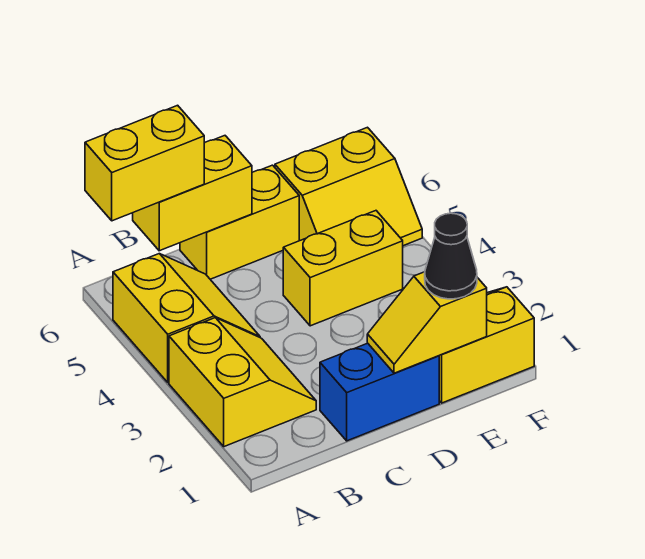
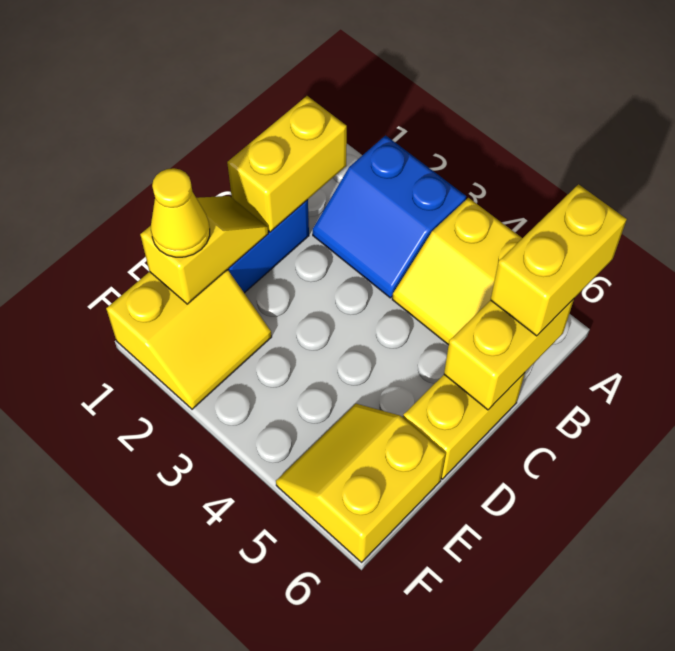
yellow 2x2 slope [169,318,316,447] -> blue 2x2 slope [313,135,466,298]
yellow 1x2 brick [283,211,403,326] -> yellow 1x2 brick moved to [227,96,347,232]
black 1x1 cone [425,213,477,299] -> yellow 1x1 cone [151,168,210,257]

